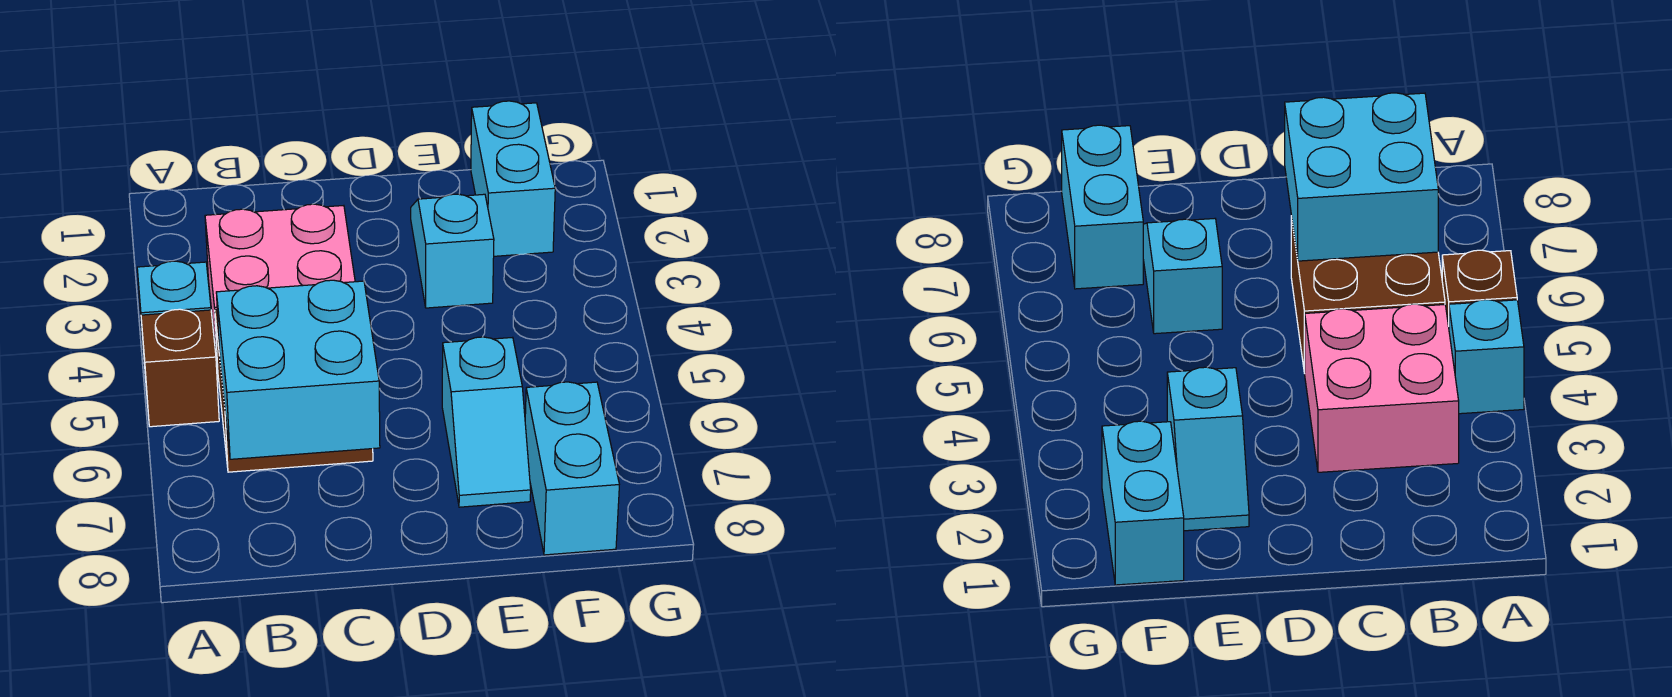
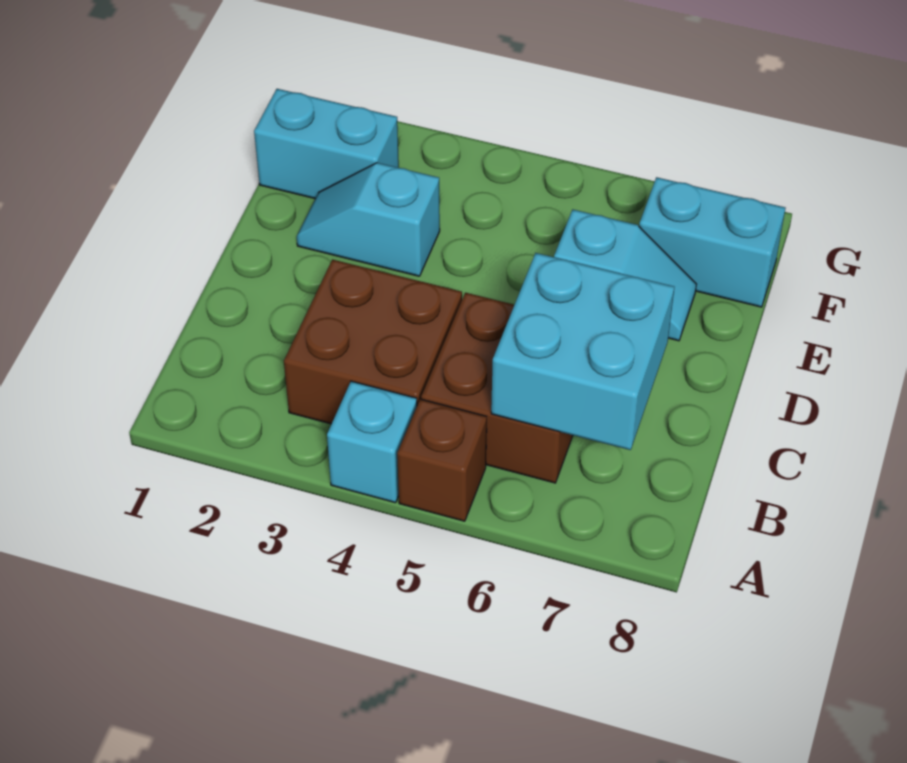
pink 2x2 brick [205,204,355,368] -> brown 2x2 brick [284,260,462,424]

